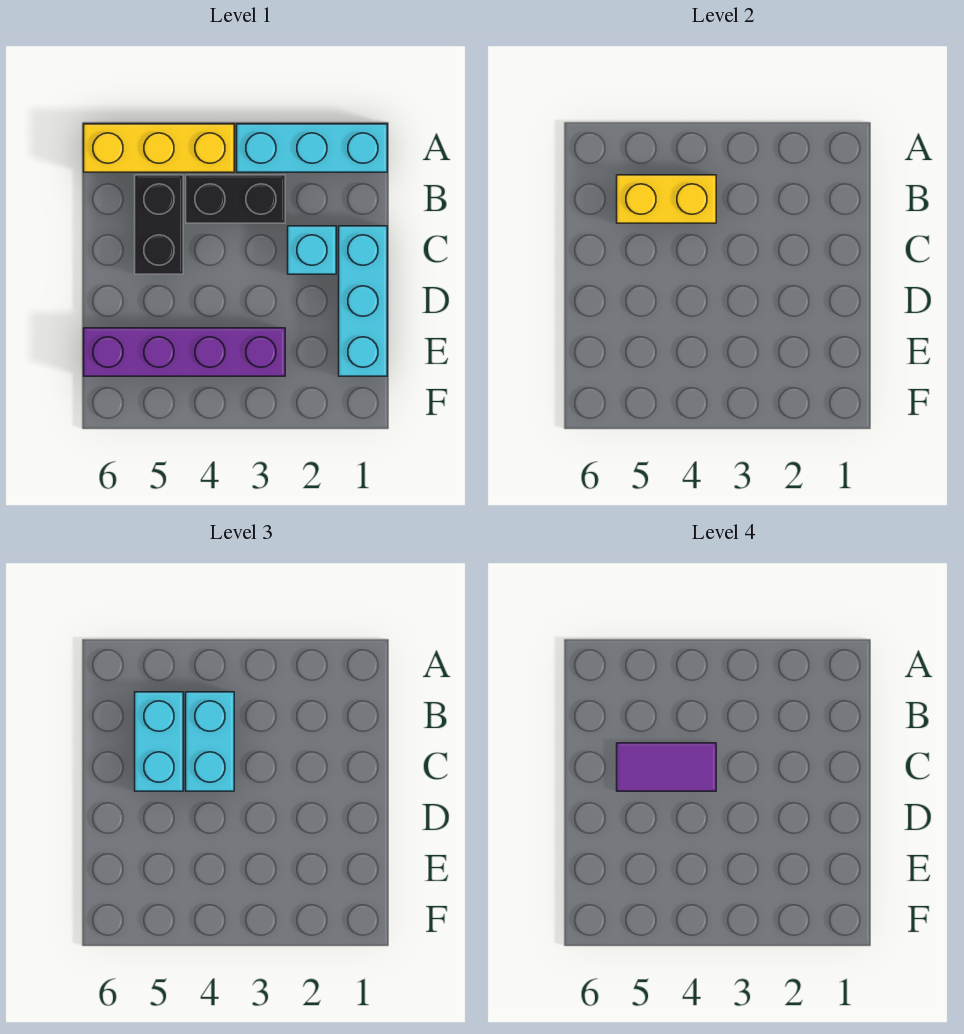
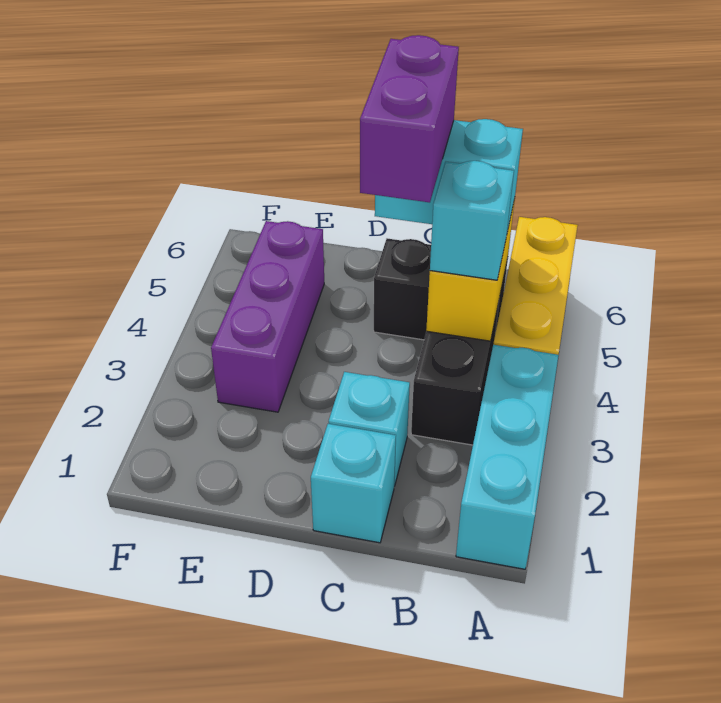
cyan 1x2 brick [186,692,234,791] -> cyan 1x1 brick [430,161,514,280]
cyan 1x3 brick [339,226,387,376] -> cyan 1x1 brick [311,424,396,543]
purple 1x2 tile [617,743,716,791] -> purple 1x2 brick [360,35,459,202]
purple 1x4 brick [84,328,285,376] -> purple 1x3 brick [211,221,324,412]

